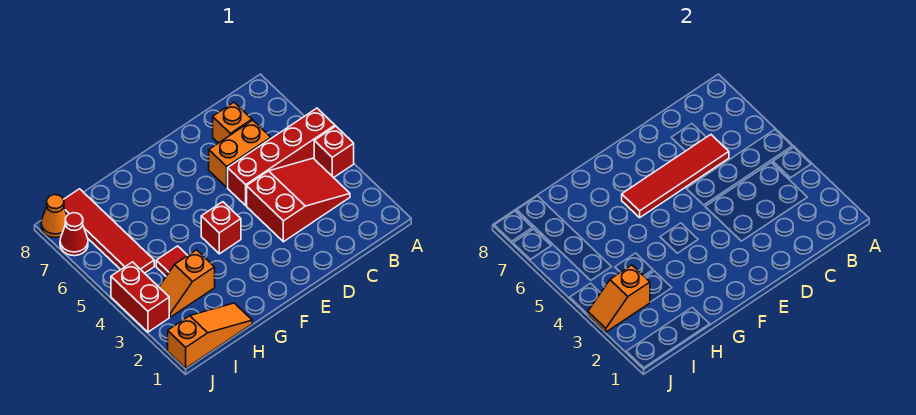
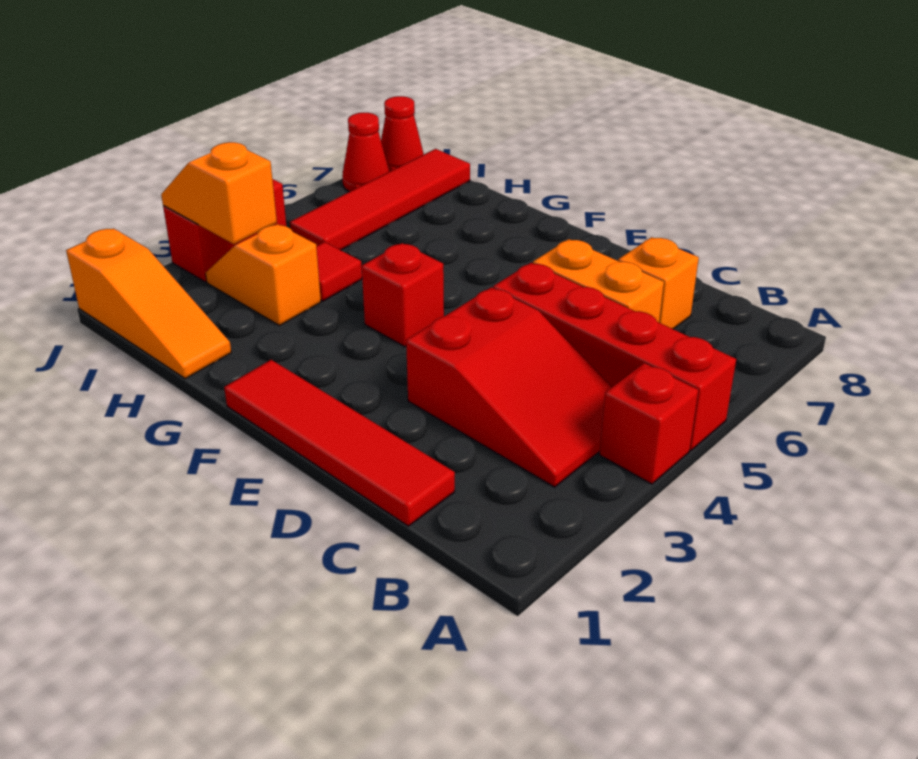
red 1x4 tile [622,135,729,218] -> red 1x4 tile moved to [224,360,455,526]
orange 1x1 cone [41,195,67,238] -> red 1x1 cone [381,96,424,172]

